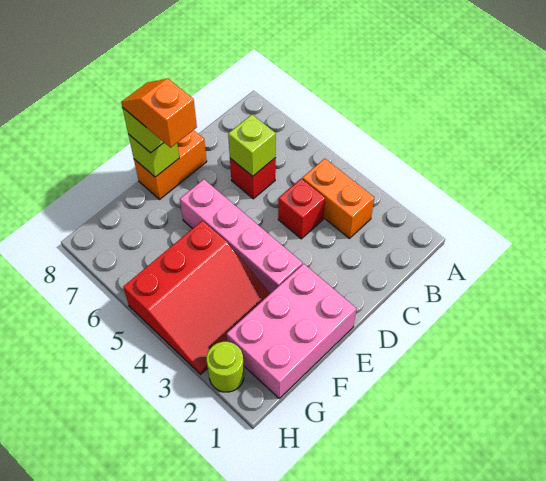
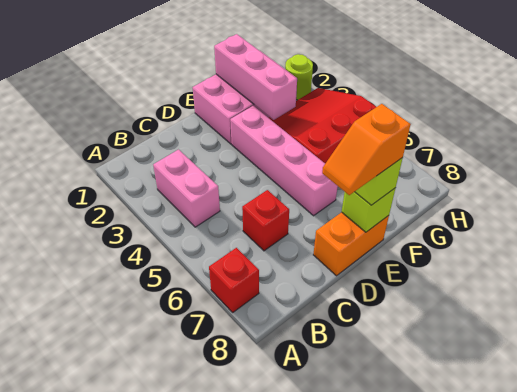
orange 1x2 brick [302,159,374,238] -> pink 1x2 brick [153,149,220,227]
red 1x1 brick [278,179,325,239] -> red 1x1 brick moved to [209,248,259,312]
lime 1x1 brick [228,115,276,176] -> none
orange 1x2 slope [121,79,197,148] -> orange 1x2 slope turned to [322,104,411,195]
none -> pink 1x3 brick [214,34,297,120]

